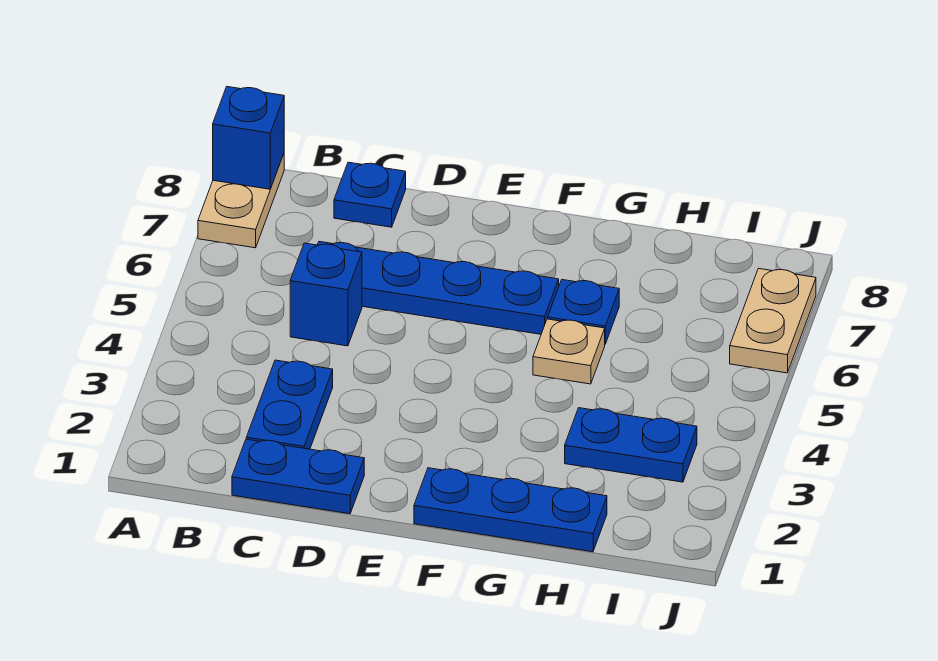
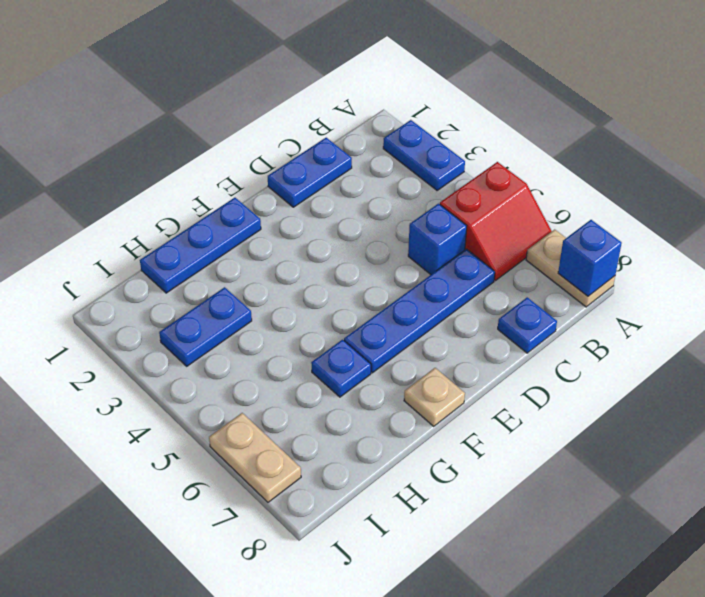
none -> red 2x2 slope [440,162,552,281]
blue 1x2 plate [246,360,333,449] -> blue 1x2 plate moved to [383,120,465,190]
tan 1x1 plate [533,319,605,384] -> tan 1x1 plate moved to [404,368,465,426]

